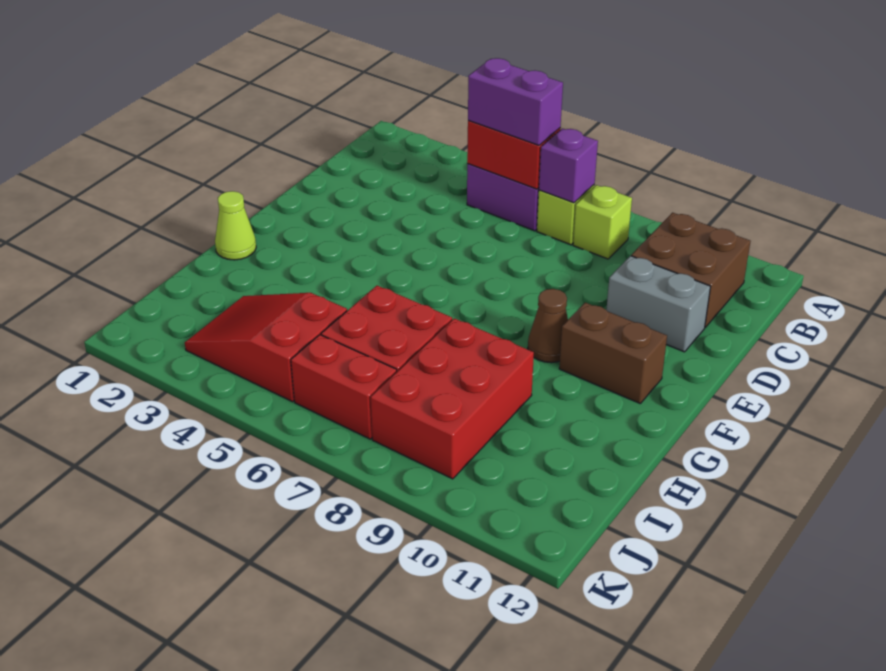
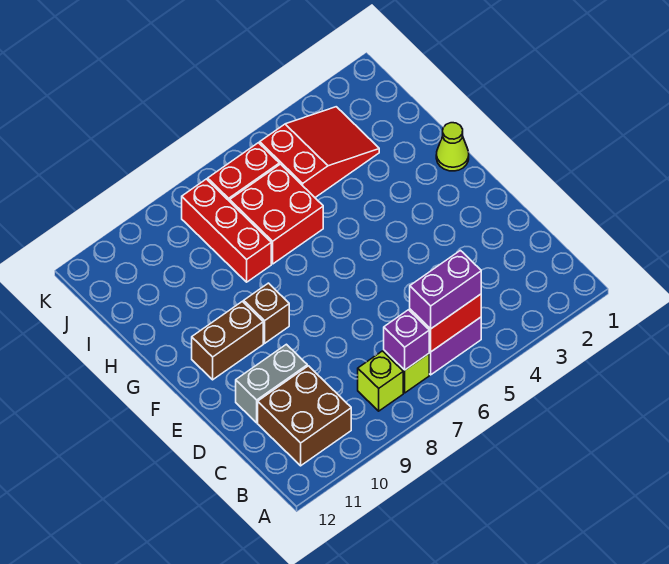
brown 1x1 cone [528,289,568,363] -> brown 1x1 brick [244,283,289,343]
red 2x3 brick [371,318,534,479] -> red 1x3 brick [182,179,271,282]

